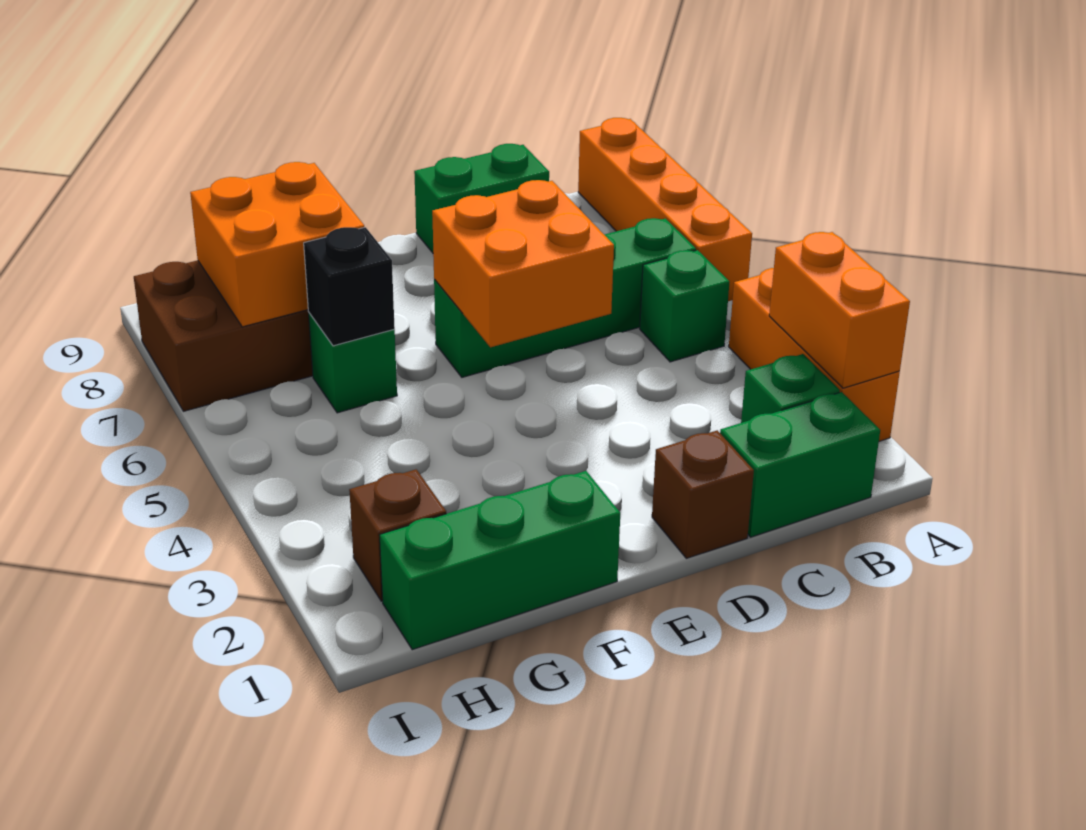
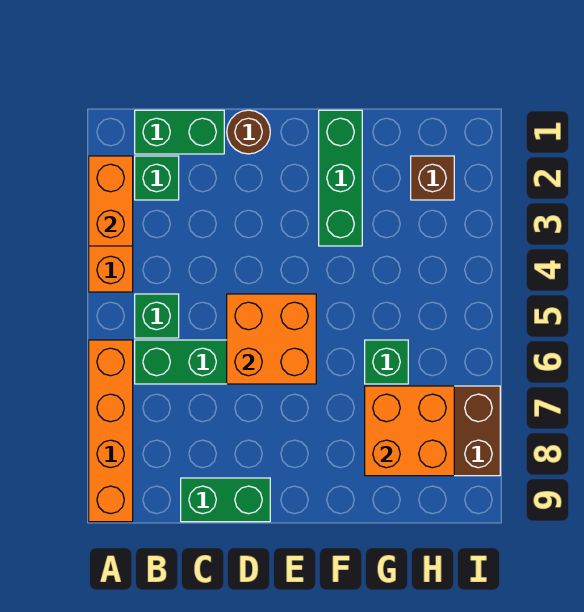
brown 1x1 brick [652,430,754,558] -> brown 1x1 round brick [227,110,270,154]
green 1x3 brick [380,471,620,650] -> green 1x3 brick turned to [319,110,362,246]
black 1x1 brick [304,227,395,346] -> none

